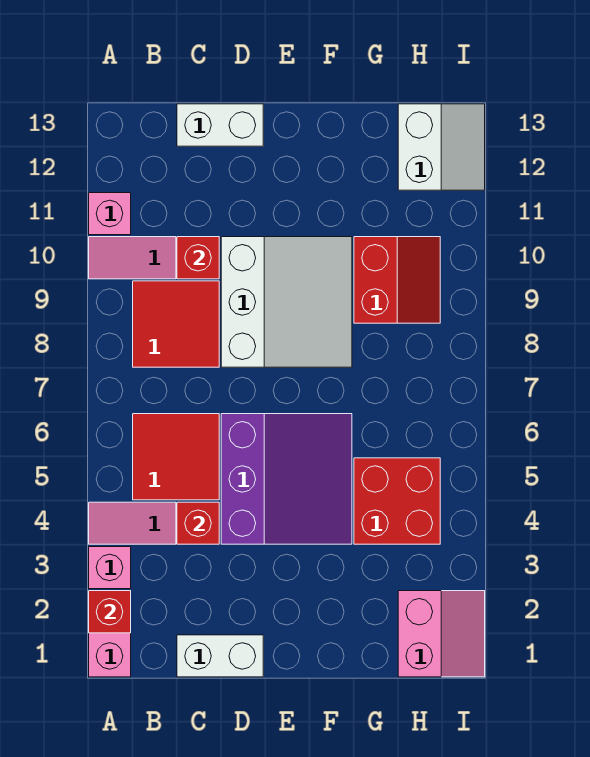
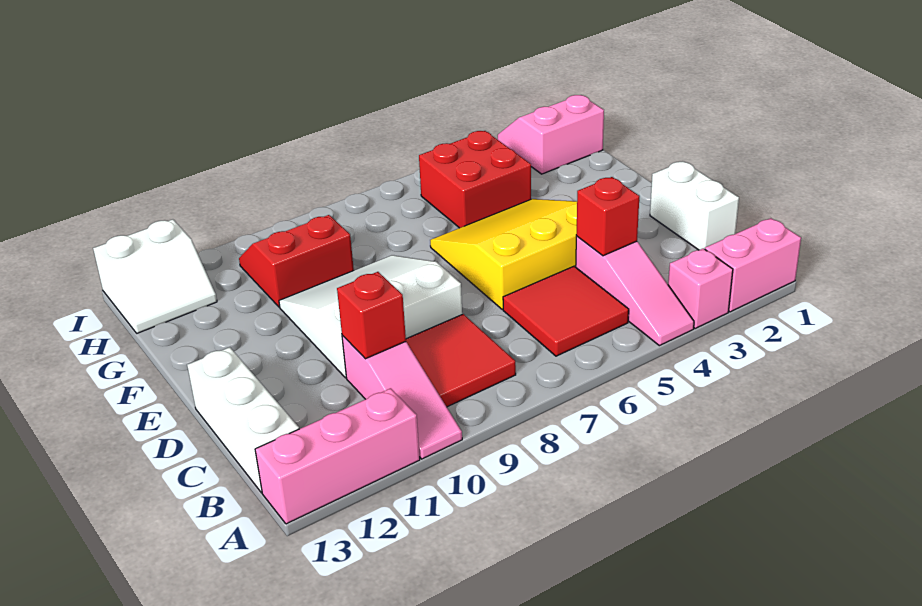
red 1x1 brick [89,591,131,633] -> none
pink 1x1 brick [89,193,131,235] -> pink 1x3 brick [255,388,420,524]
white 1x2 brick [177,104,263,146] -> white 1x3 brick [187,347,299,493]
purple 3x3 slope [221,414,352,544] -> yellow 3x3 slope [430,199,577,310]
white 2x2 slope [398,104,485,190] -> white 2x2 slope turned to [93,219,217,333]

